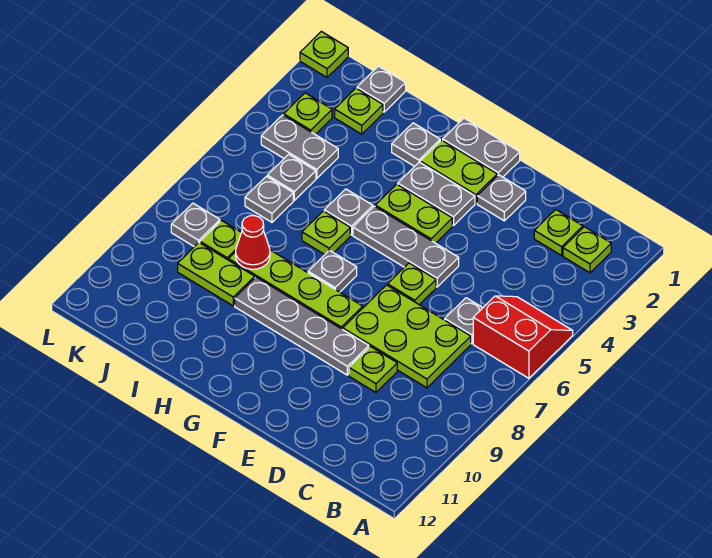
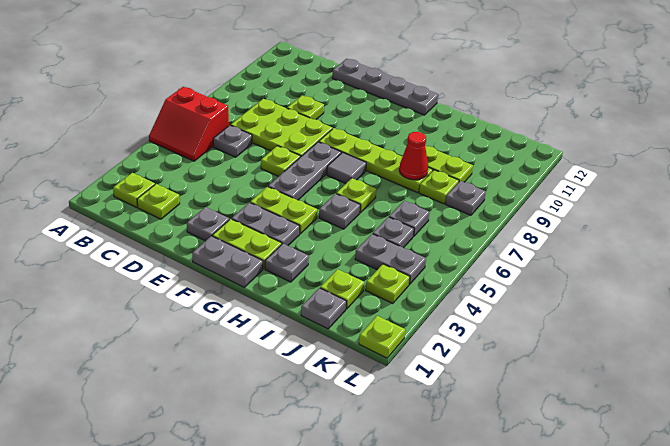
grey 1x3 plate [353,206,459,287] -> grey 1x3 plate turned to [268,142,341,200]
grey 1x4 plate [235,277,369,375] -> grey 1x4 plate moved to [332,59,438,115]
grey 1x1 plate [308,250,357,292] -> grey 1x1 tile [327,152,366,184]

